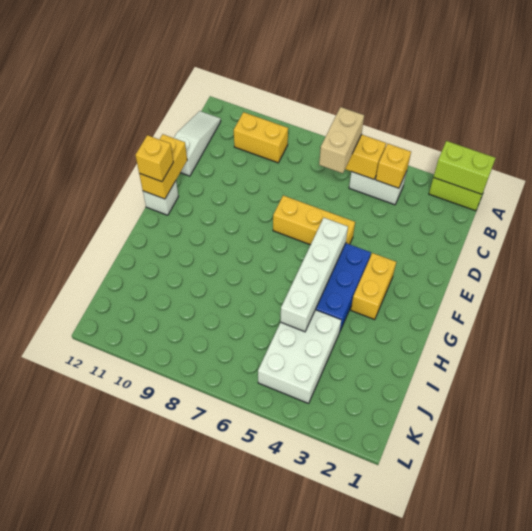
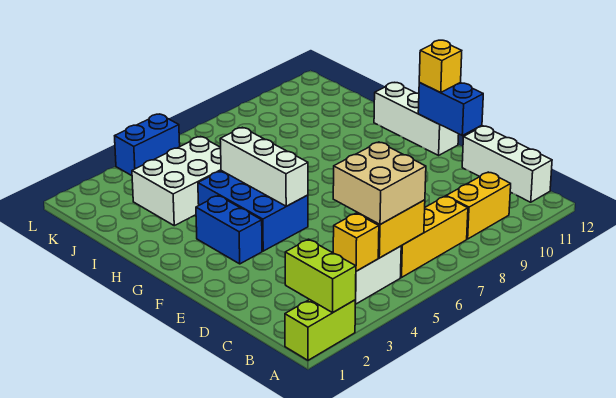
lime 1x2 brick [433,141,496,194] -> lime 1x2 brick turned to [285,239,356,313]
tan 1x2 brick [319,107,364,173] -> tan 2x2 brick [333,142,426,225]
white 1x3 slope [174,111,221,176] -> white 1x3 brick [462,126,552,202]
yellow 1x3 brick [273,195,355,245] -> yellow 1x3 brick moved to [401,196,468,277]
yellow 1x2 brick [139,134,187,199] -> blue 1x2 brick [418,83,483,136]
yellow 1x2 brick [351,253,396,320] -> blue 1x2 brick [196,196,262,264]
white 1x4 brick [280,218,348,332] -> white 1x3 brick [220,127,308,206]
white 1x1 brick [143,181,178,215] -> white 1x3 brick [374,83,459,155]
white 2x3 brick [258,310,341,403] -> white 2x3 brick turned to [132,137,221,226]
none -> blue 1x2 brick [115,114,180,176]

